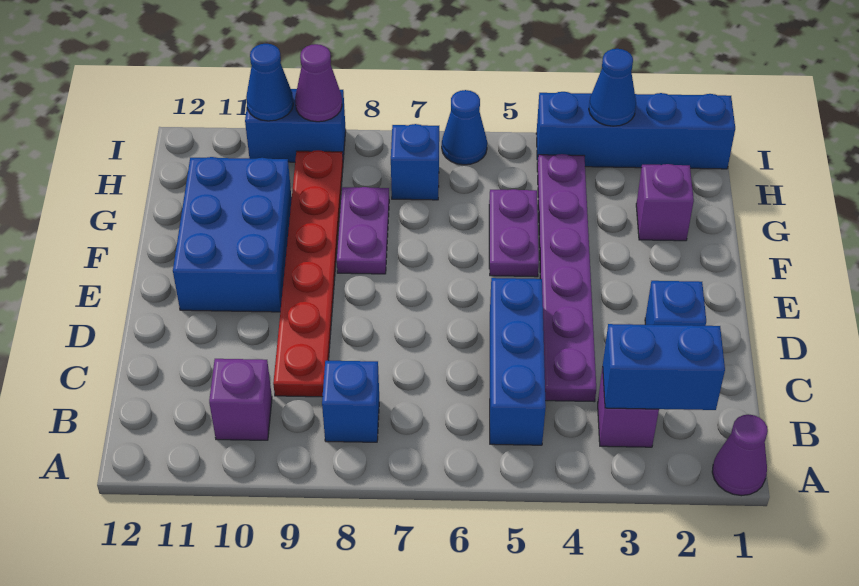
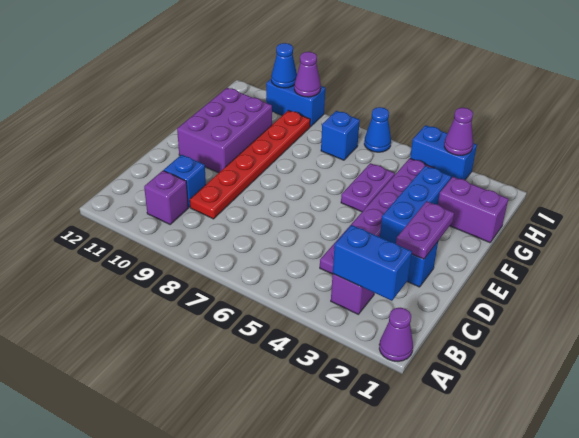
blue 1x3 brick [490,278,546,445] -> blue 1x3 brick moved to [380,166,451,243]
blue 1x1 brick [322,361,379,442] -> blue 1x1 brick moved to [164,155,206,207]
blue 2x3 brick [173,157,292,312] -> purple 2x3 brick [177,88,272,173]
purple 1x2 plate [337,187,389,274] -> purple 1x2 plate moved to [396,201,454,259]
purple 1x1 brick [636,164,694,241] -> purple 1x2 brick [438,177,508,243]
blue 1x4 brick [536,92,735,169] -> blue 1x2 brick [410,125,477,180]
blue 1x1 cone [589,49,636,126] -> purple 1x1 cone [444,108,473,155]

